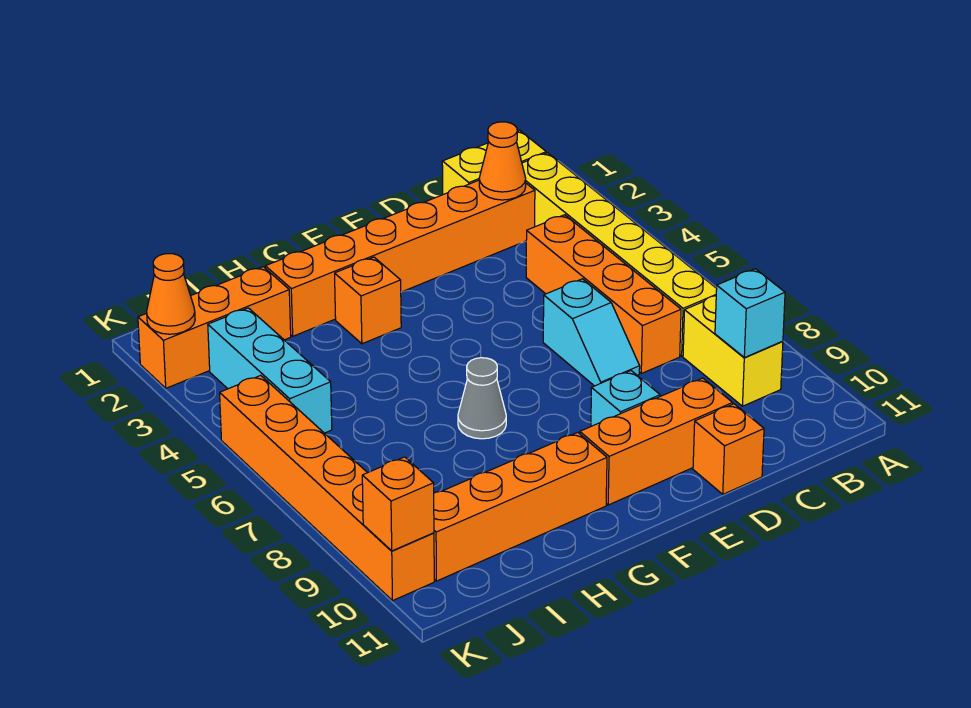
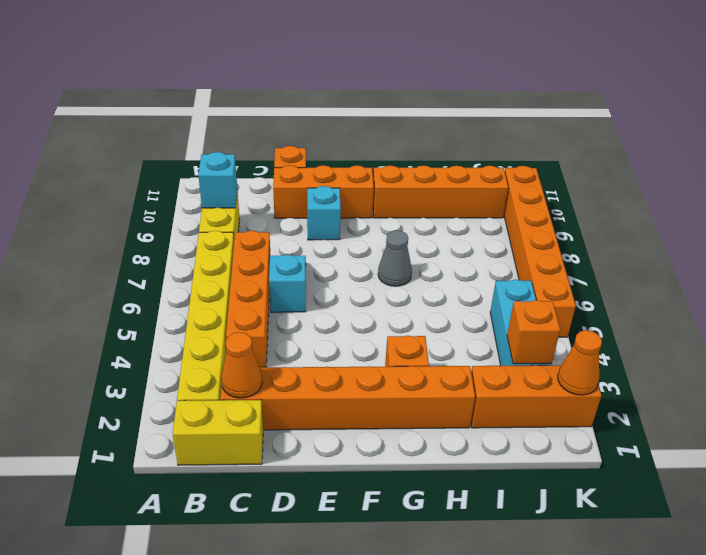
orange 1x1 brick [362,457,434,551] -> orange 1x1 brick moved to [507,300,560,364]

